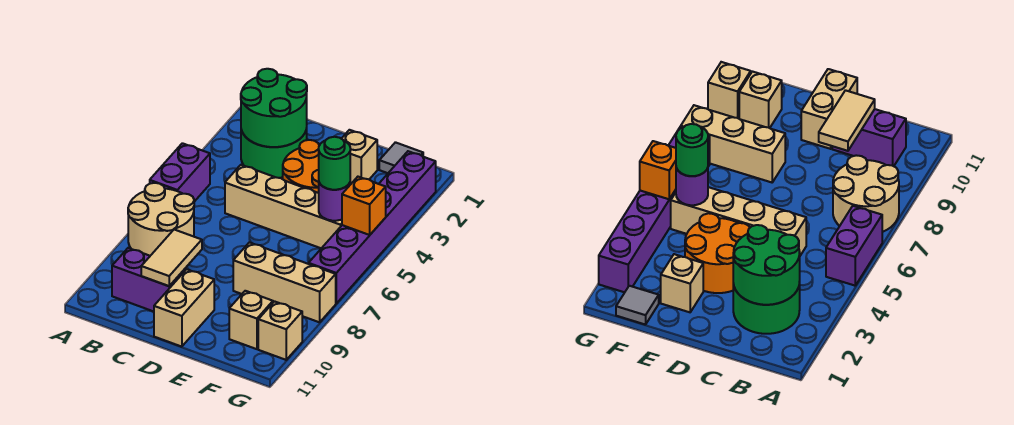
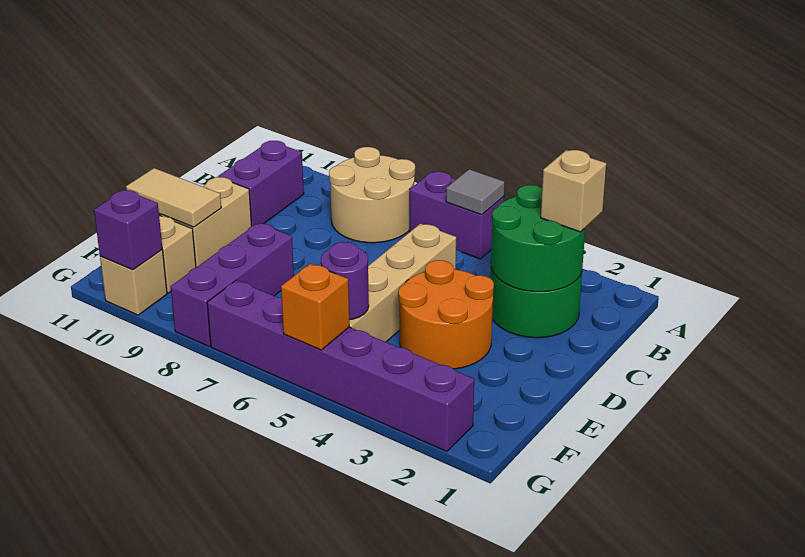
tan 1x2 tile [141,230,202,286] -> tan 1x2 tile moved to [126,168,221,227]
tan 1x2 brick [154,269,214,347] -> tan 1x2 brick turned to [161,177,252,267]
tan 1x1 brick [342,130,377,184] -> tan 1x1 brick moved to [541,150,606,232]
tan 1x3 brick [233,242,336,322] -> purple 1x3 brick [171,223,294,346]
grey 1x1 tile [379,142,423,173] -> grey 1x1 tile moved to [446,169,505,215]
green 1x1 round brick [319,137,350,190] -> none
none -> purple 1x1 brick [94,190,162,270]

